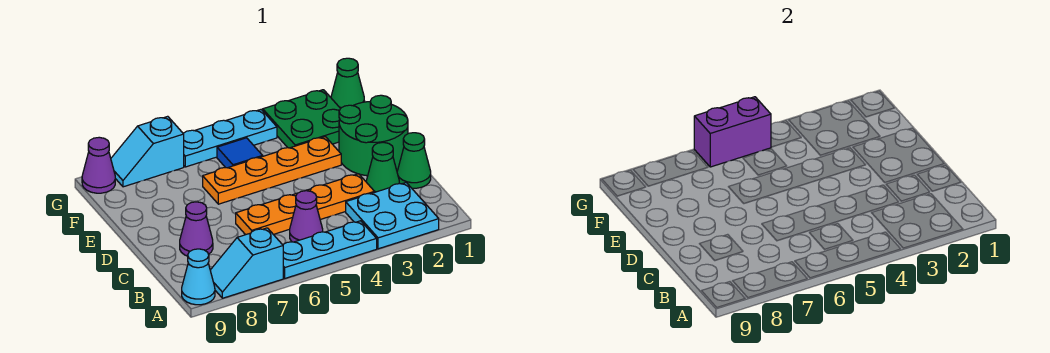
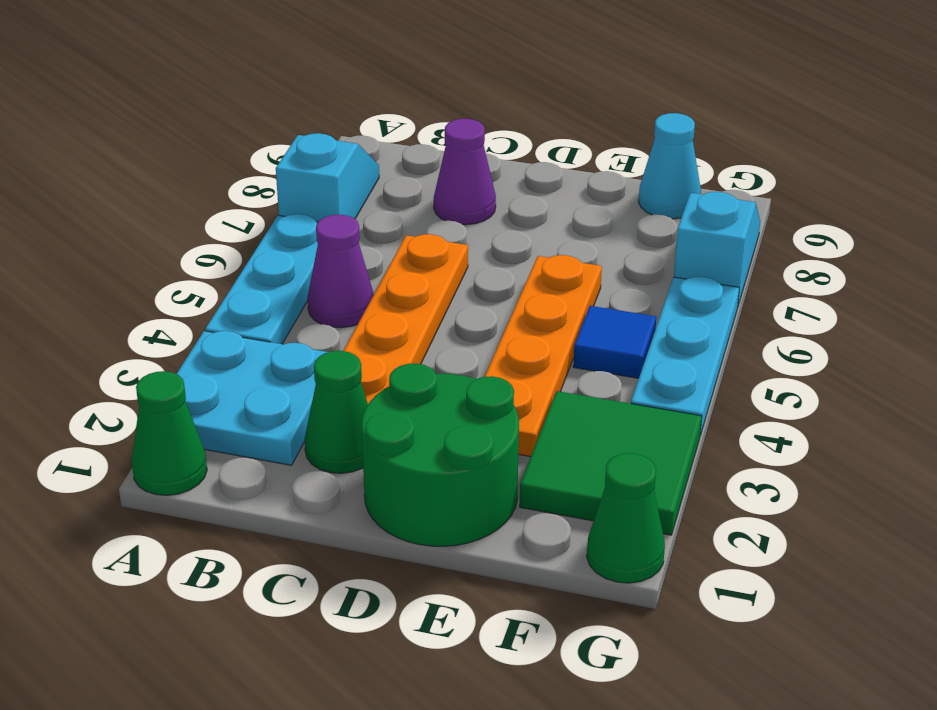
cyan 1x1 cone [182,249,215,305] -> cyan 1x1 cone moved to [639,113,701,219]
green 1x1 cone [397,133,431,188] -> green 1x1 cone moved to [132,371,207,495]
green 2x2 plate [263,90,340,148] -> green 2x2 tile [520,391,702,535]
purple 1x2 brick [694,97,771,167] -> none
purple 1x1 cone [82,137,115,193] -> none

